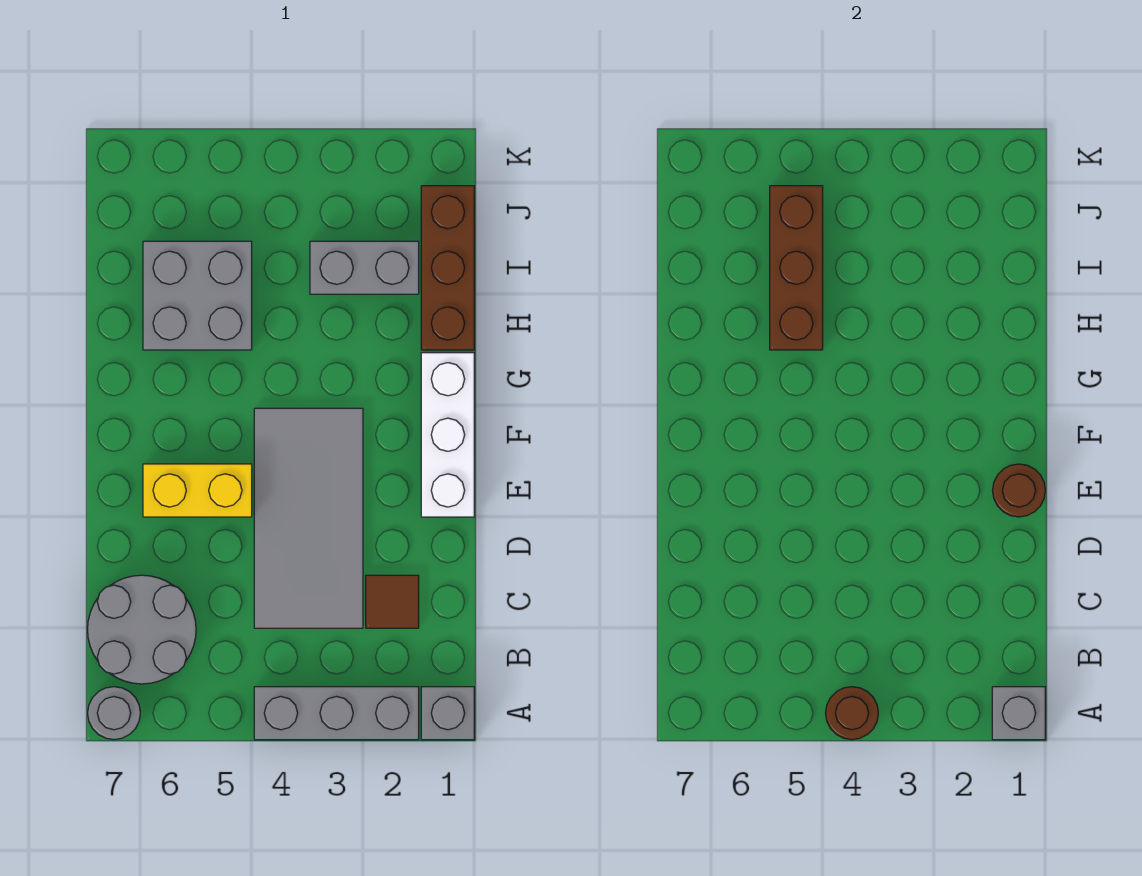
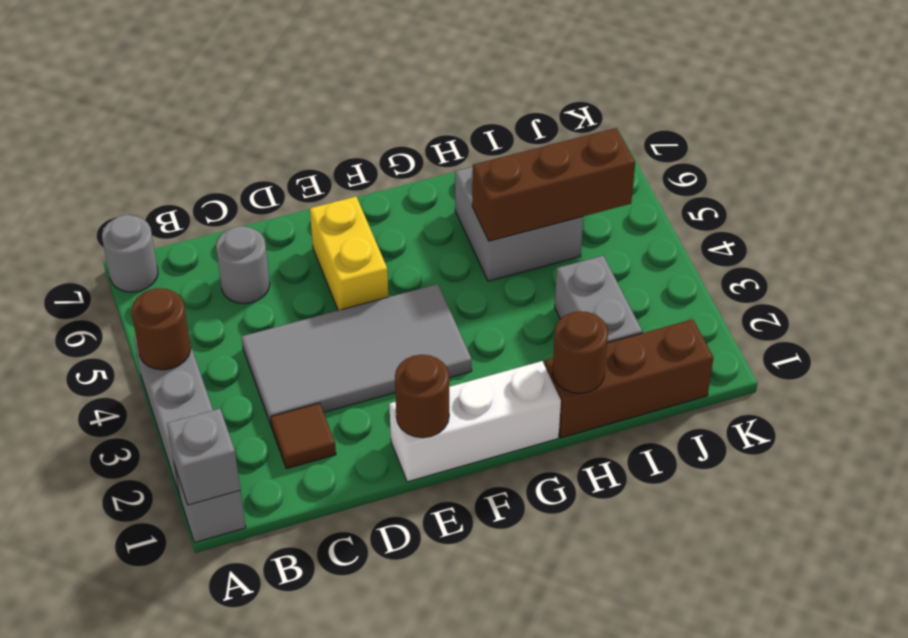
grey 2x2 round brick [88,575,196,684] -> grey 1x1 round brick [216,226,270,304]
none -> brown 1x1 round brick [552,311,608,393]

